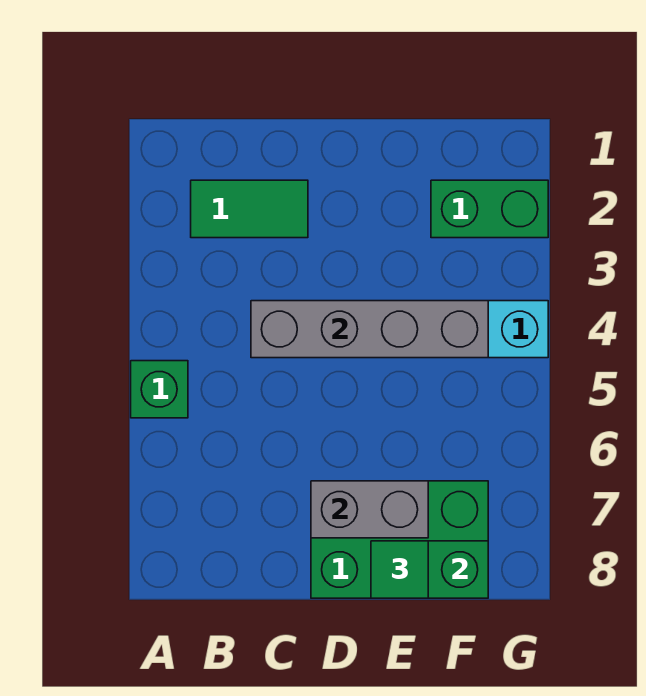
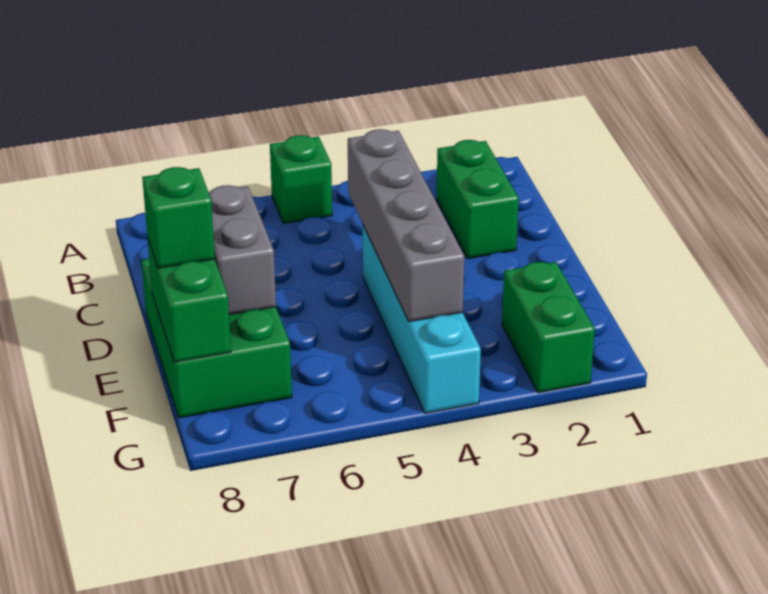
green 1x2 tile [191,180,308,238] -> green 1x2 brick [437,140,519,259]
green 1x1 tile [371,541,428,598] -> green 1x1 brick [142,167,215,268]

